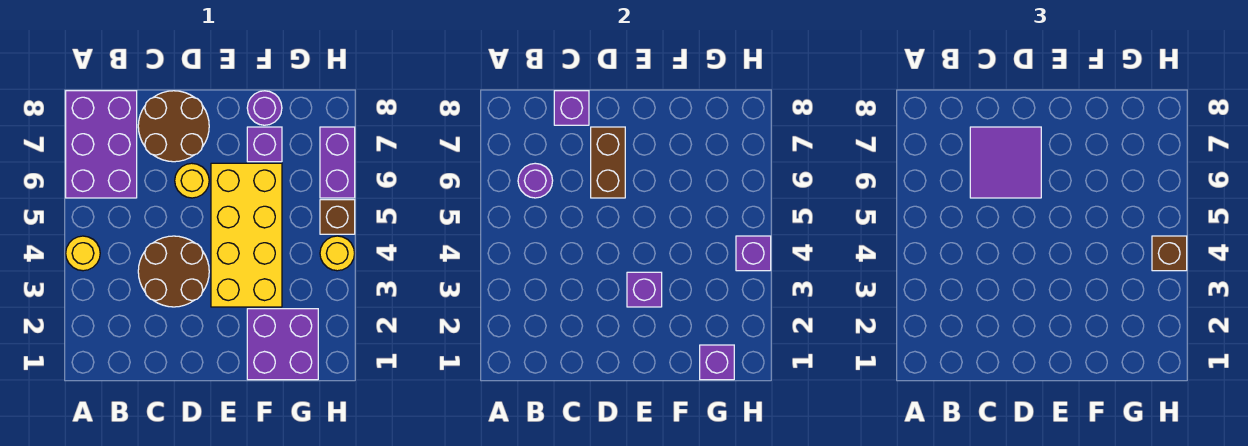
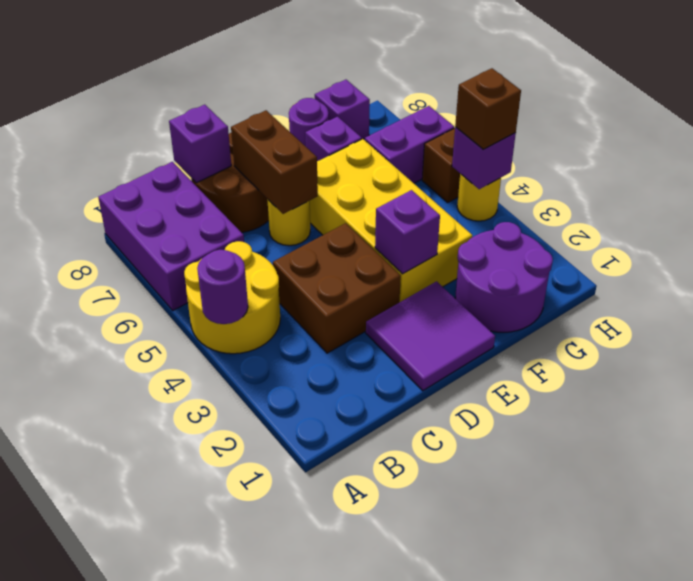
yellow 1x1 round brick [66,236,100,271] -> yellow 2x2 round brick [184,241,280,354]
purple 1x1 round brick [518,163,553,198] -> purple 1x1 round brick moved to [197,250,248,324]
brown 2x2 round brick [138,236,209,307] -> brown 2x2 brick [273,223,401,353]
purple 2x2 tile [970,127,1041,198] -> purple 2x2 tile moved to [366,281,495,391]
purple 2x2 brick [247,309,318,380] -> purple 2x2 round brick [455,222,553,332]
purple 1x1 brick [700,345,734,380] -> purple 1x1 brick moved to [315,80,370,139]
purple 1x2 brick [320,127,355,198] -> purple 1x2 brick turned to [365,106,454,183]

